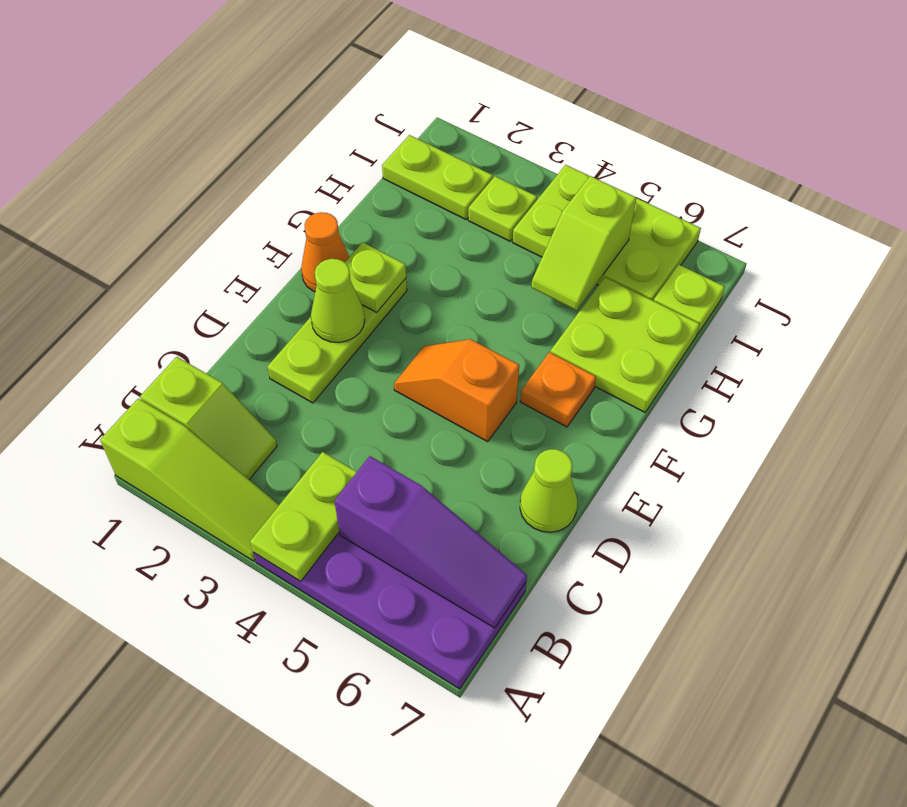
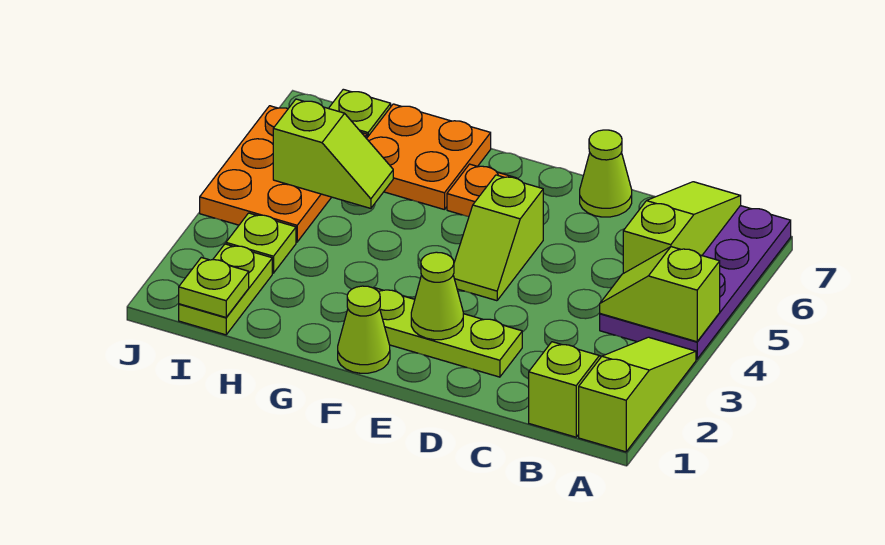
lime 1x2 plate [250,452,357,581] -> lime 1x2 slope [600,247,720,342]
purple 1x3 slope [335,456,527,628] -> lime 1x3 slope [623,182,741,273]
orange 1x2 slope [394,339,519,442] -> lime 1x2 slope [453,175,543,301]
orange 1x1 cone [301,212,349,291] -> lime 1x1 cone [338,286,390,373]
lime 1x1 plate [345,242,406,312] -> lime 1x1 plate moved to [179,258,249,317]
lime 2x2 plate [550,277,700,412] -> orange 2x2 plate [367,104,491,210]
lime 2x3 plate [513,165,701,301] -> orange 2x3 plate [200,106,367,242]

